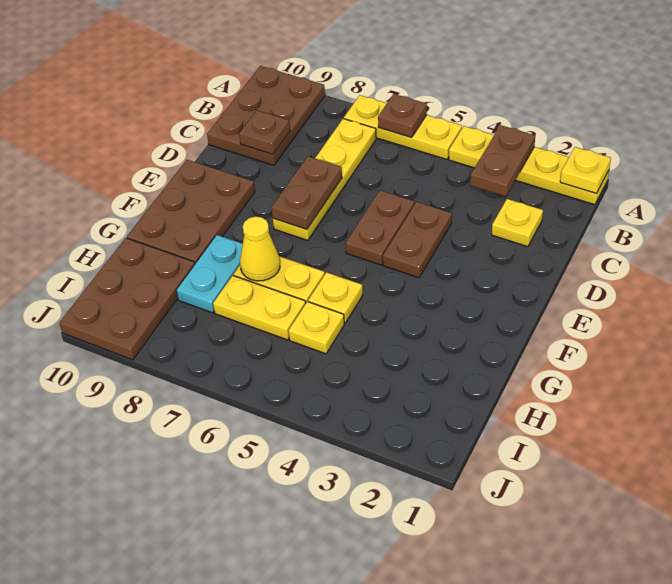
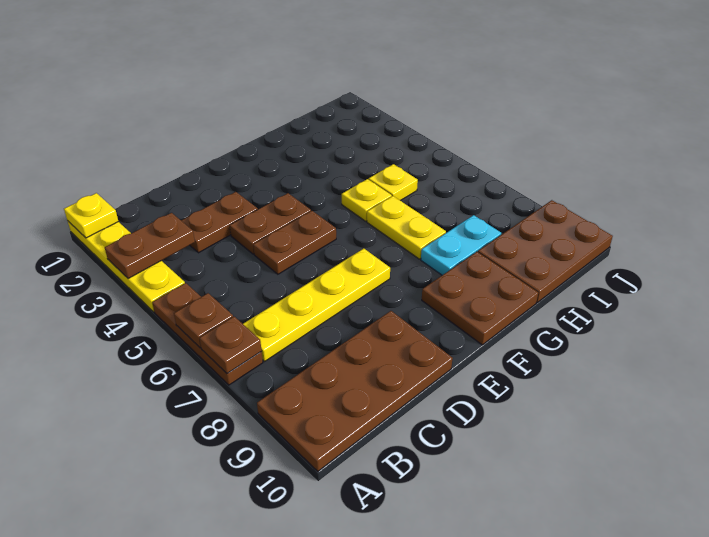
yellow 1x3 plate [344,95,462,159] -> brown 1x3 plate [152,283,263,385]
brown 2x3 plate [207,66,325,165] -> brown 2x4 plate [257,311,453,471]
yellow 1x1 plate [492,199,543,247] -> none
brown 1x1 plate [239,110,290,154] -> brown 1x1 plate moved to [200,317,262,373]
brown 1x2 plate [271,156,342,229] -> brown 1x2 plate moved to [181,192,258,253]
brown 2x3 plate [127,160,255,264] -> brown 2x2 plate [422,252,538,345]
yellow 1x1 cone [240,217,280,281] -> none
yellow 1x2 plate [213,275,306,340] -> none

